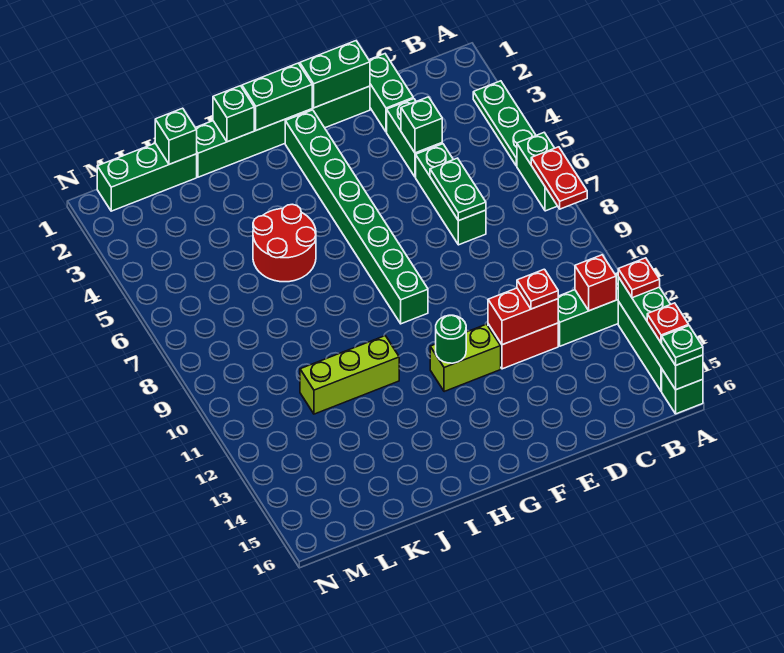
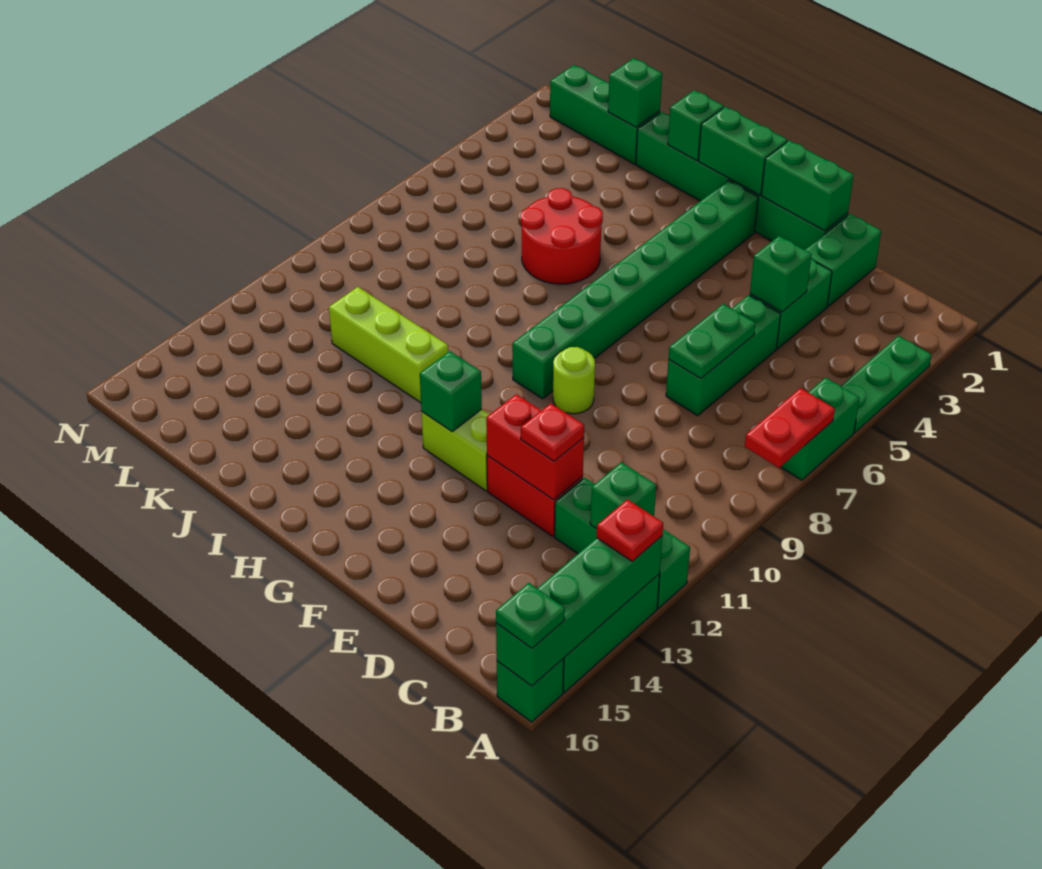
red 1x1 plate [647,303,689,343] -> none
red 1x1 brick [575,255,616,311] -> green 1x1 brick [590,462,656,529]
none -> lime 1x1 round brick [553,347,595,414]
green 1x1 round brick [436,315,466,363] -> green 1x1 brick [420,351,482,432]

